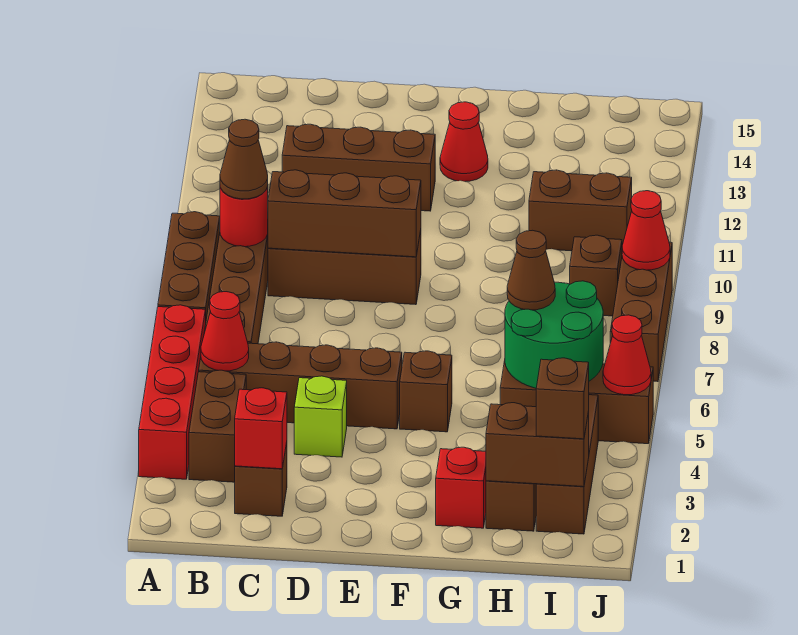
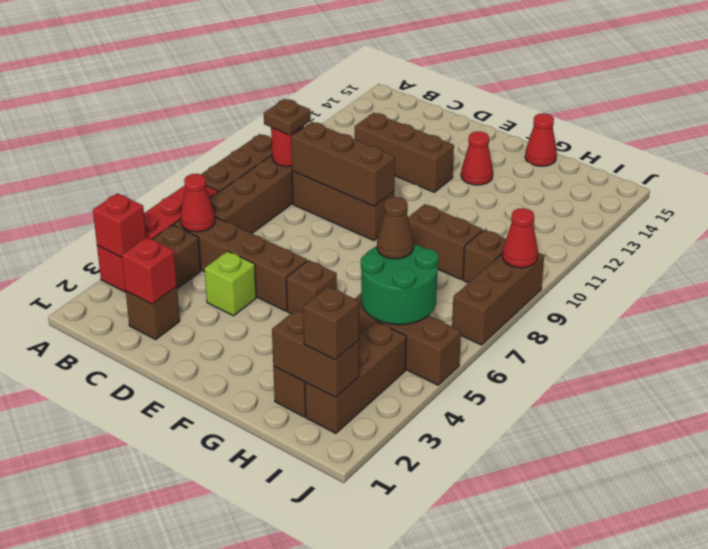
brown 1x1 cone [220,119,268,199] -> brown 1x1 plate [264,99,311,135]
red 1x1 brick [436,447,486,528] -> red 1x1 brick moved to [93,193,146,257]
brown 1x2 brick [529,170,632,251] -> brown 1x2 brick moved to [408,204,482,279]
red 1x1 cone [603,315,651,395] -> red 1x1 cone moved to [525,113,557,166]

